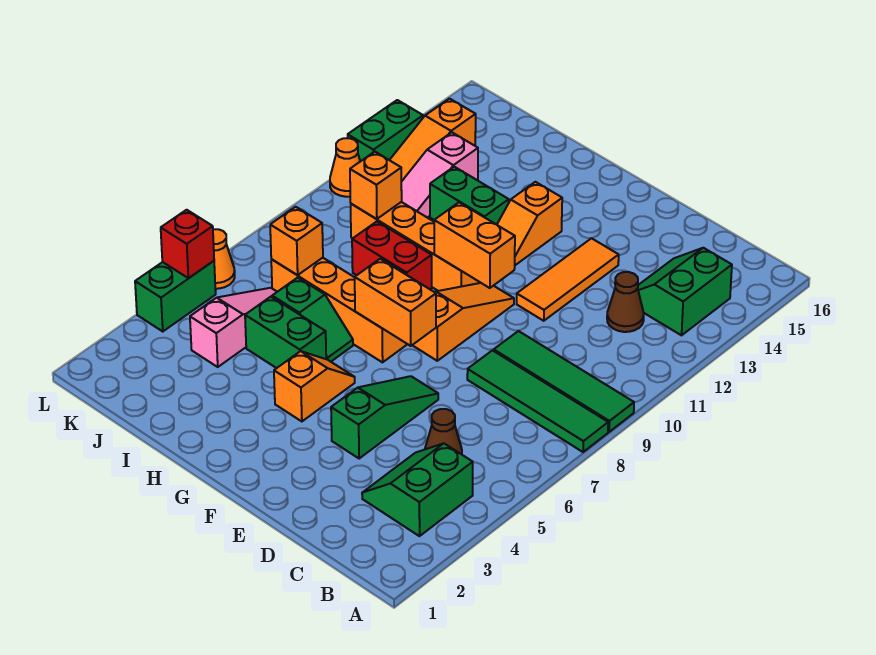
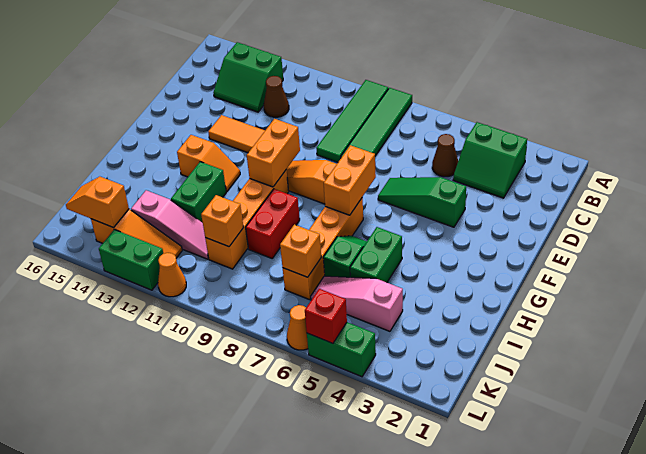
orange 1x2 slope [274,351,355,421] -> orange 1x2 slope moved to [66,177,129,228]

